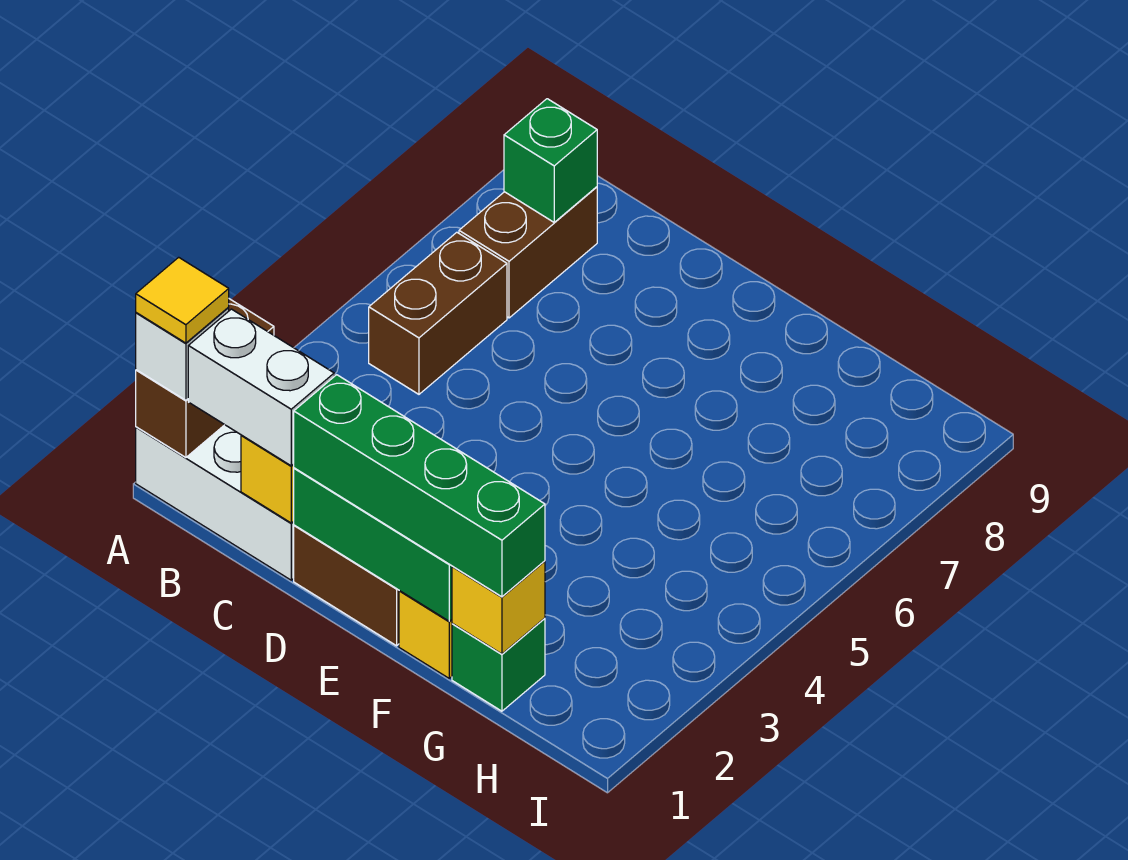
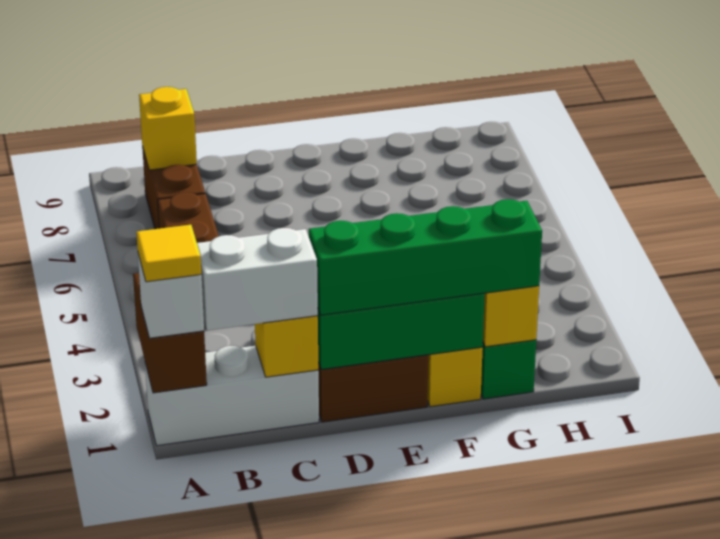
green 1x1 brick [504,99,597,222] -> yellow 1x1 brick [139,87,197,170]

